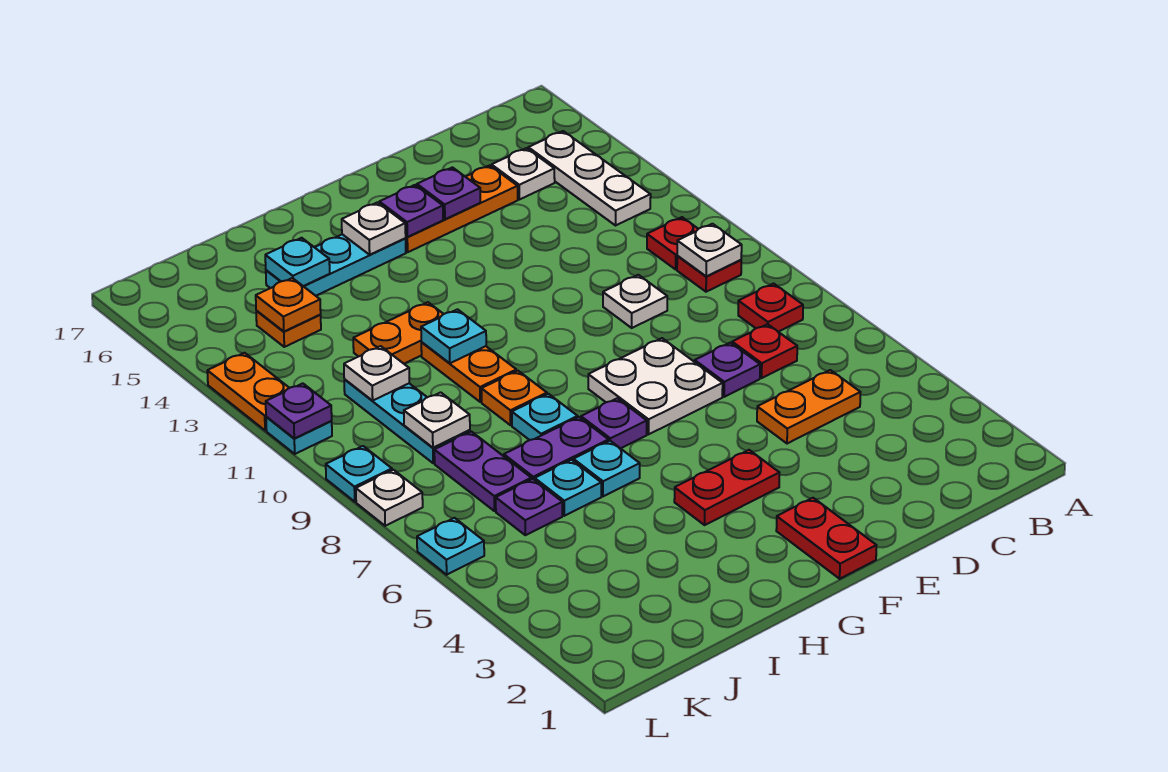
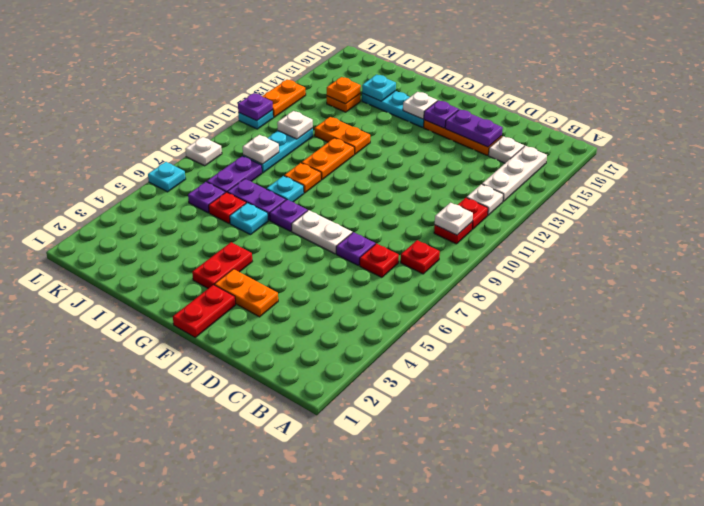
orange 1x2 plate [757,370,860,444] -> orange 1x2 plate moved to [214,269,278,317]
white 1x1 plate [603,275,667,328] -> white 1x1 plate moved to [466,184,503,215]
white 2x2 plate [588,338,723,434] -> white 1x2 plate [292,210,353,254]
purple 1x1 plate [417,167,480,219] -> purple 1x2 plate [445,109,503,147]
red 1x2 plate [674,450,779,525] -> red 1x2 plate turned to [192,242,252,288]
cyan 1x1 plate [421,309,486,363] -> none
cyan 1x1 plate [535,460,601,516] -> red 1x1 plate [209,192,246,223]
cyan 1x1 plate [326,446,392,502] -> none

